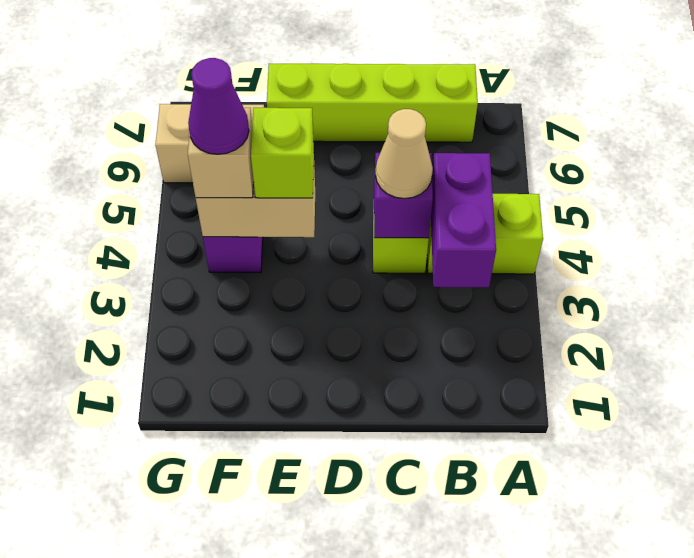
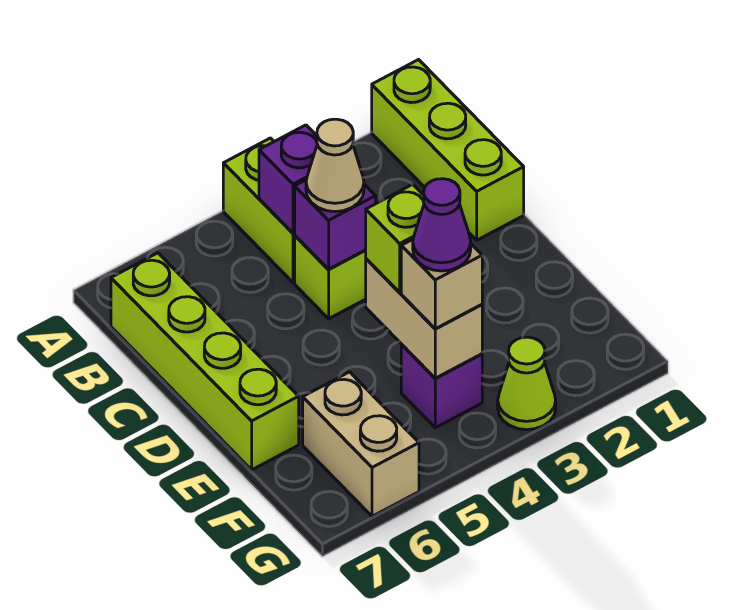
none -> lime 1x3 brick [372,60,524,240]
purple 1x2 brick [431,153,496,287] -> purple 1x1 brick [259,125,317,233]
none -> lime 1x1 cone [498,337,556,430]

